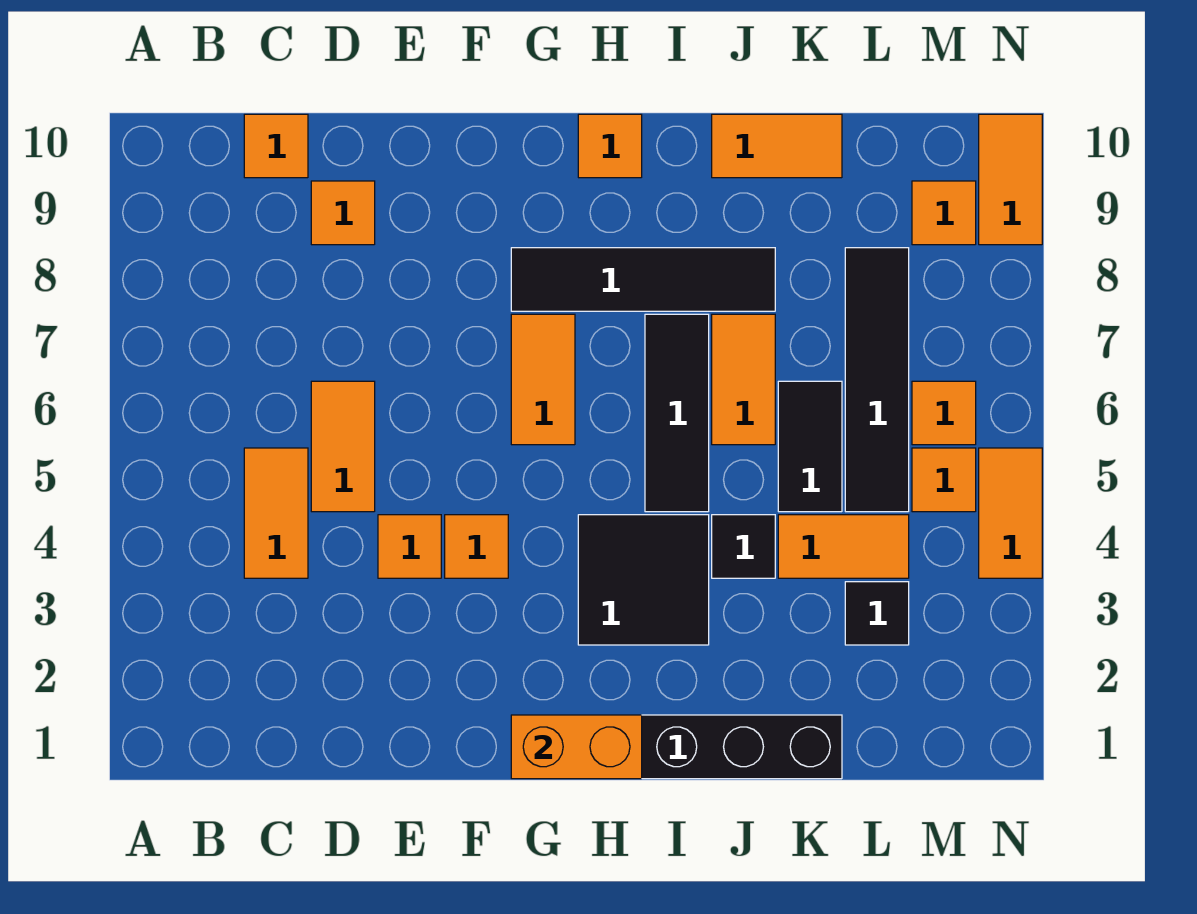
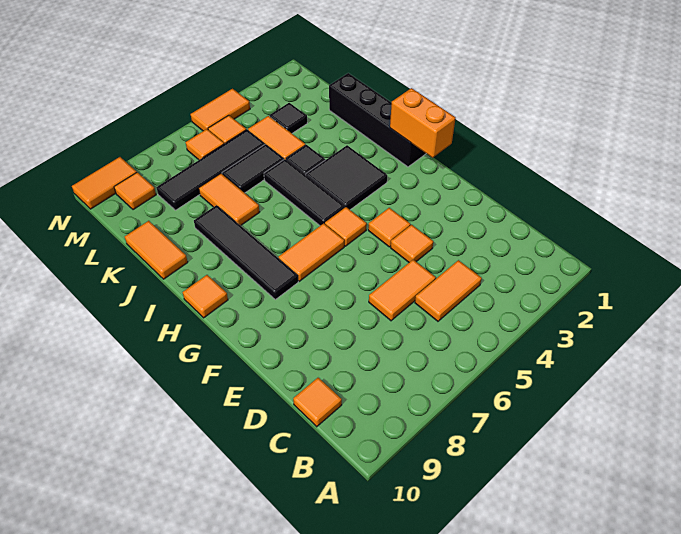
orange 1x1 tile [311,181,375,245] -> orange 1x1 tile moved to [325,207,367,246]
black 1x3 tile [645,314,709,512] -> black 1x3 tile turned to [264,159,345,226]
orange 1x2 tile [712,314,775,445] -> orange 1x2 tile turned to [199,174,259,226]

